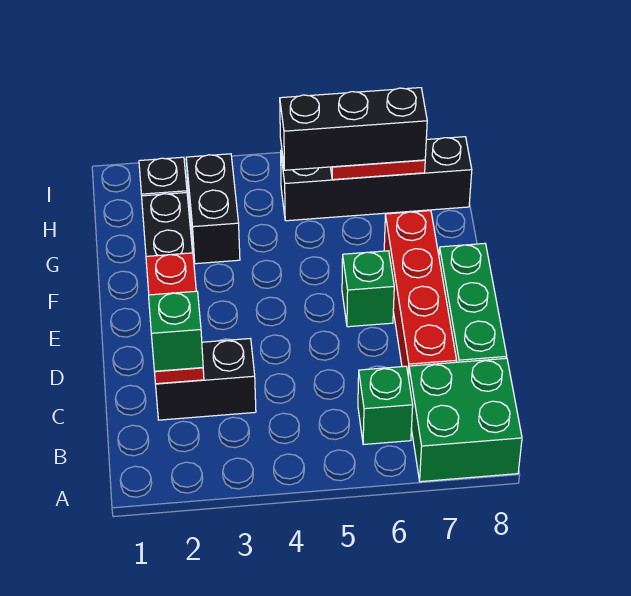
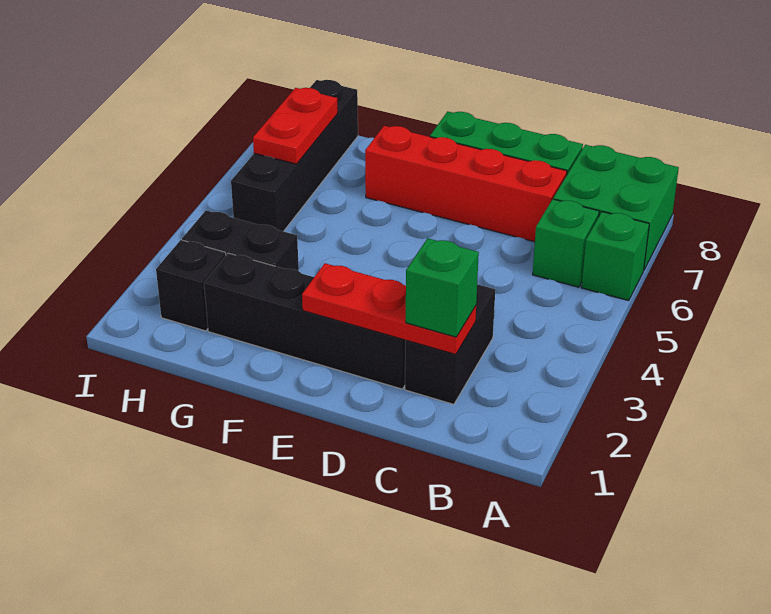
green 1x1 brick [342,251,394,327] -> green 1x1 brick moved to [581,212,649,301]
black 1x3 brick [280,88,427,170] -> none

